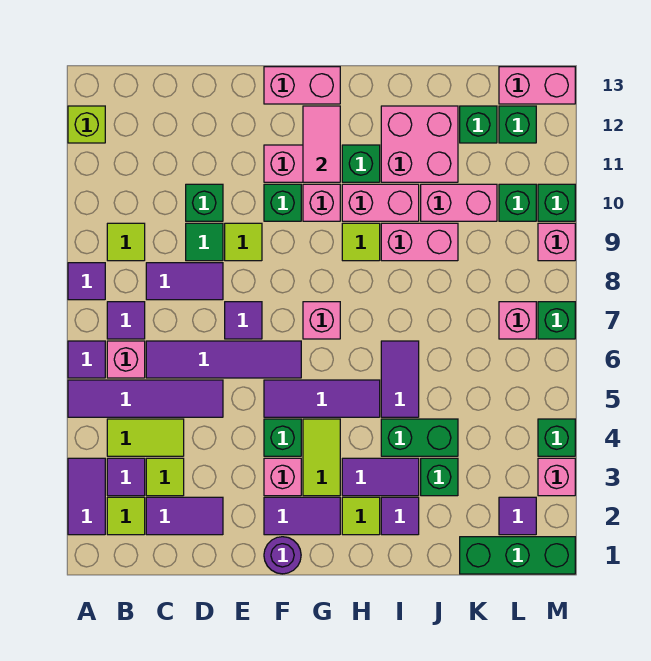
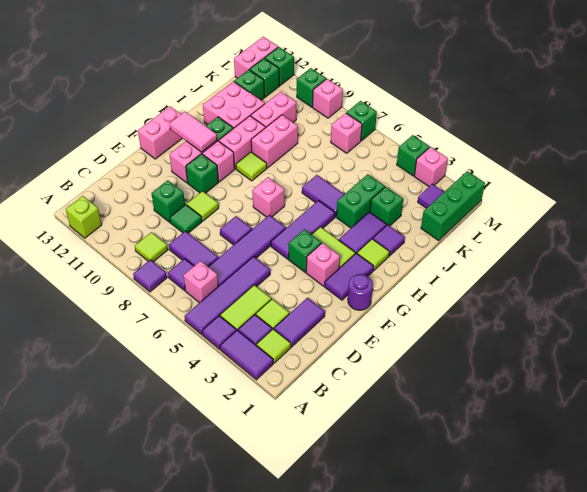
purple 1x1 tile [68,341,105,378] -> purple 1x1 tile moved to [202,316,236,349]
purple 1x2 tile [146,263,223,300] -> purple 1x2 tile turned to [169,231,218,266]
green 1x1 brick [499,184,536,221] -> green 1x1 brick moved to [265,47,294,86]

